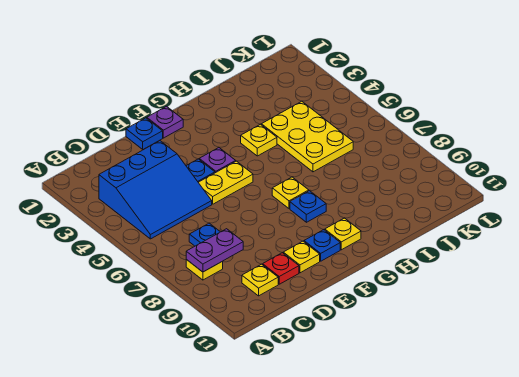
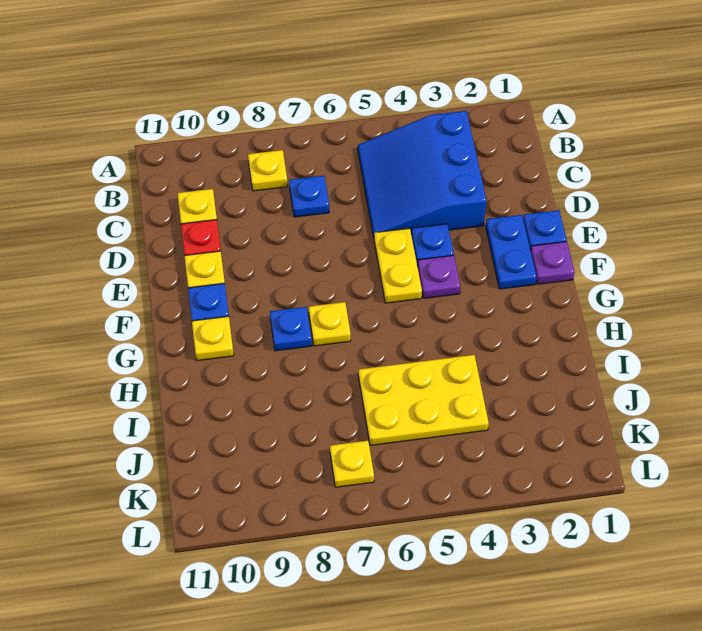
purple 1x2 plate [186,229,243,272] -> none
none -> blue 1x2 plate [486,215,537,289]
yellow 1x1 plate [241,124,277,156] -> yellow 1x1 plate moved to [330,441,374,487]

